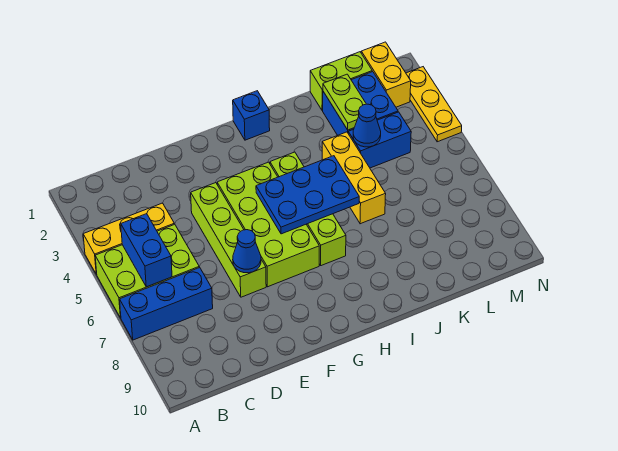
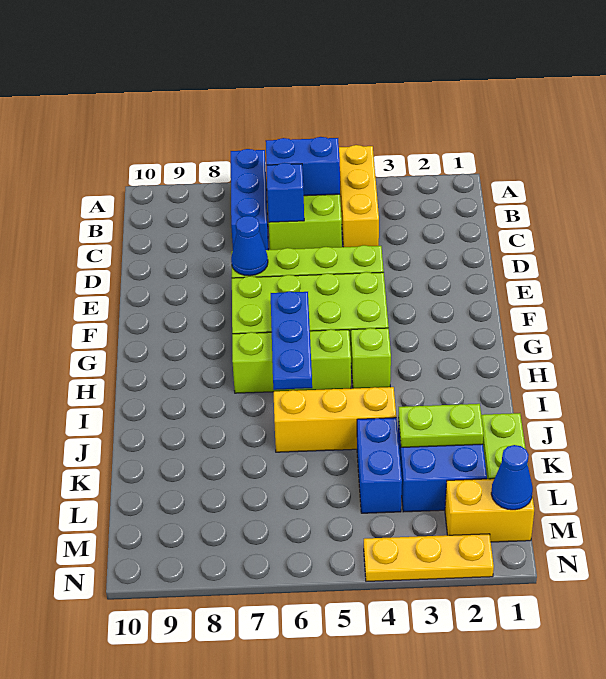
blue 2x3 plate [256,156,359,234] -> blue 1x3 plate [271,291,312,390]
blue 1x1 brick [233,91,270,140] -> blue 1x1 brick moved to [267,163,304,222]
blue 1x1 cone [353,104,381,147] -> blue 1x1 cone moved to [491,445,533,510]

